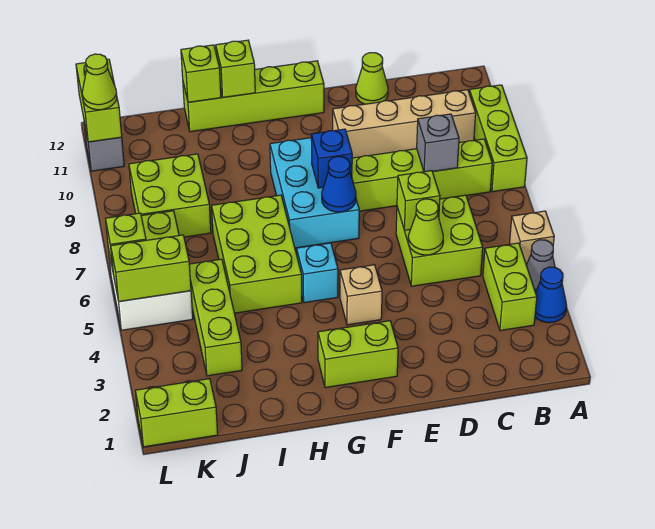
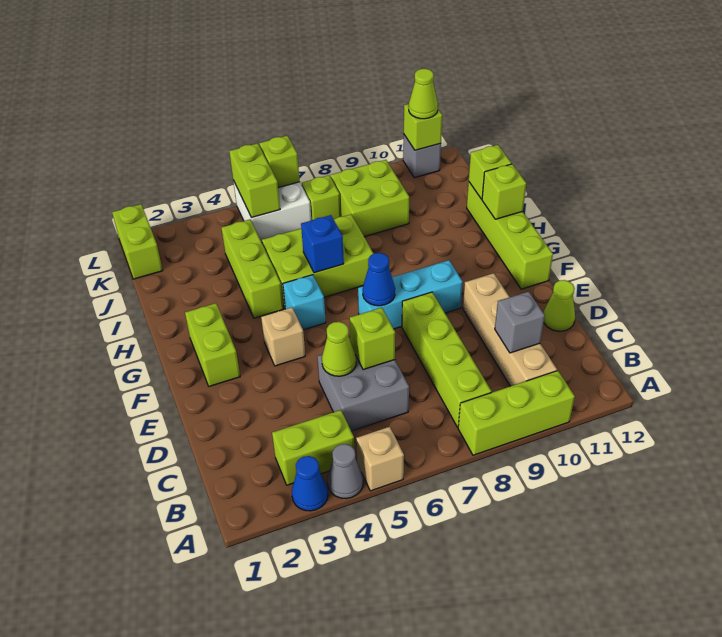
lime 2x2 brick [396,195,483,286] -> grey 2x2 brick [317,354,409,431]
grey 1x1 brick [417,114,459,172] -> grey 1x1 brick moved to [495,292,545,353]
cyan 2x3 brick [270,138,359,248] -> cyan 1x3 brick [358,260,463,329]
blue 1x1 brick [311,129,352,188] -> blue 1x1 brick moved to [301,215,344,273]
lime 1x3 brick [189,259,242,376] -> lime 1x3 brick turned to [222,220,283,318]
lime 1x2 brick [76,59,122,142] -> lime 1x1 brick [404,104,442,150]

